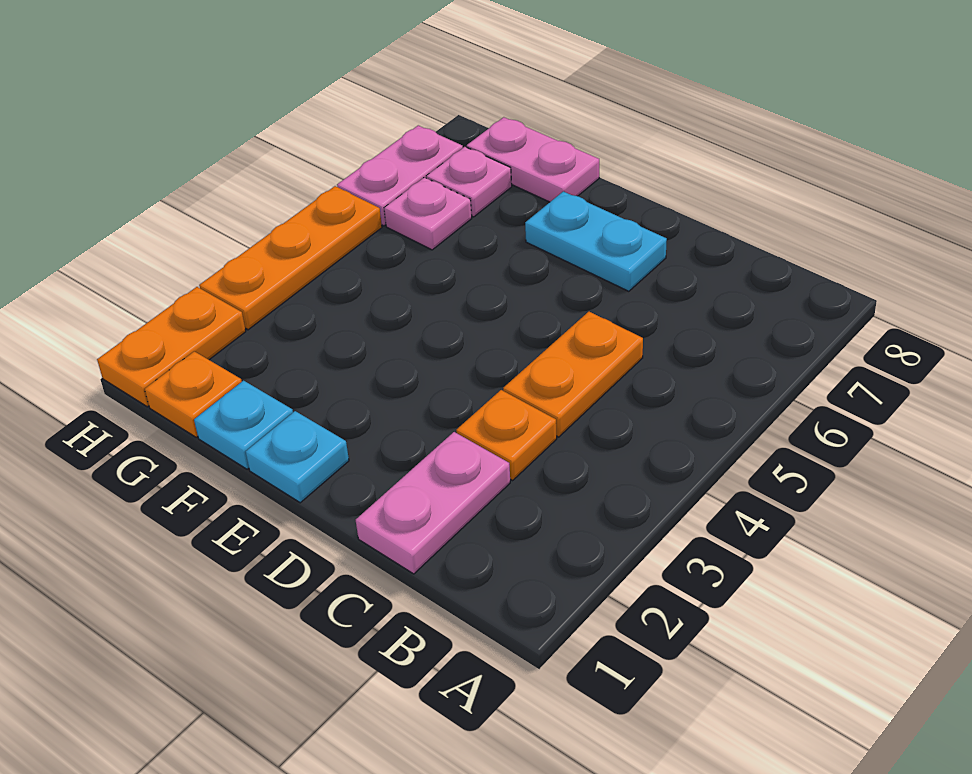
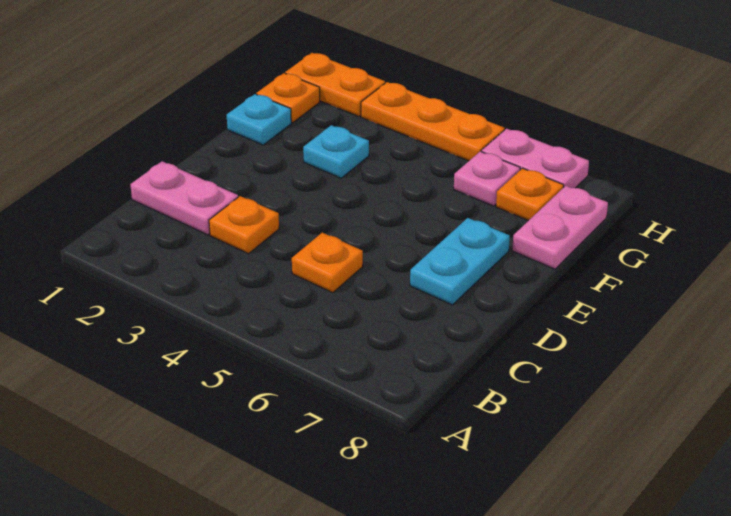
orange 1x2 plate [503,312,643,437] -> orange 1x1 plate [292,233,363,293]
cyan 1x1 plate [246,411,349,503] -> cyan 1x1 plate moved to [303,125,369,178]
pink 1x1 plate [426,147,512,217] -> orange 1x1 plate [496,168,564,221]

